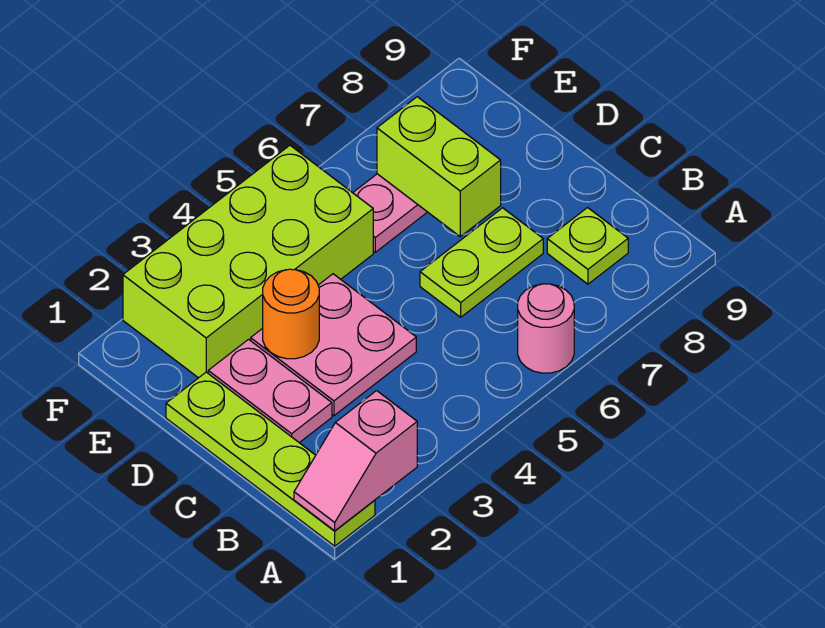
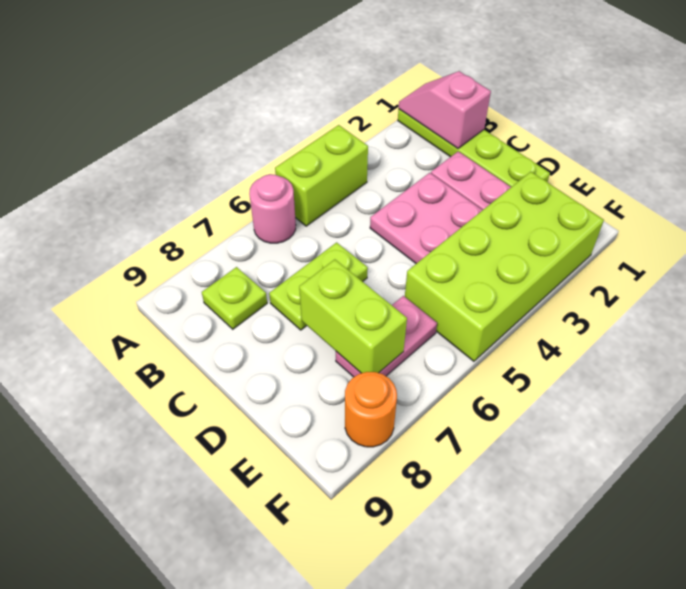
pink 1x2 slope [294,391,417,531] -> pink 1x2 slope turned to [399,71,491,149]
none -> lime 1x2 brick [275,125,368,226]
orange 1x1 round brick [263,269,319,359] -> orange 1x1 round brick moved to [345,372,397,447]

